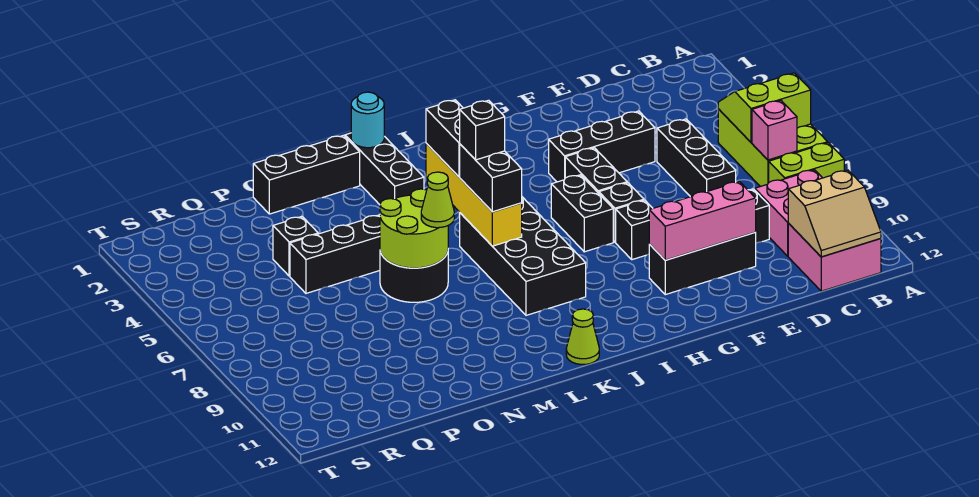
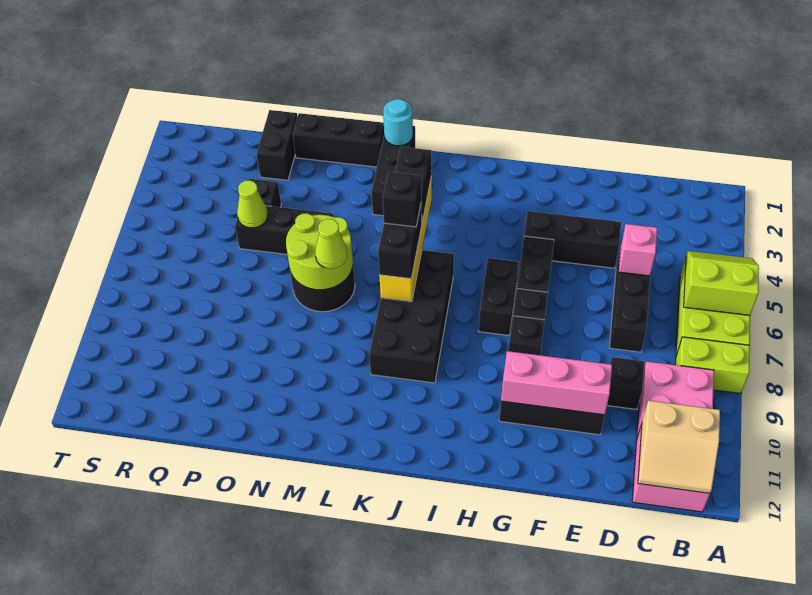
pink 1x1 brick [752,100,797,160] -> pink 1x1 brick moved to [619,224,657,276]
lime 1x1 cone [566,309,599,364] -> lime 1x1 cone moved to [237,180,268,228]
none -> black 1x2 brick [256,110,298,180]

